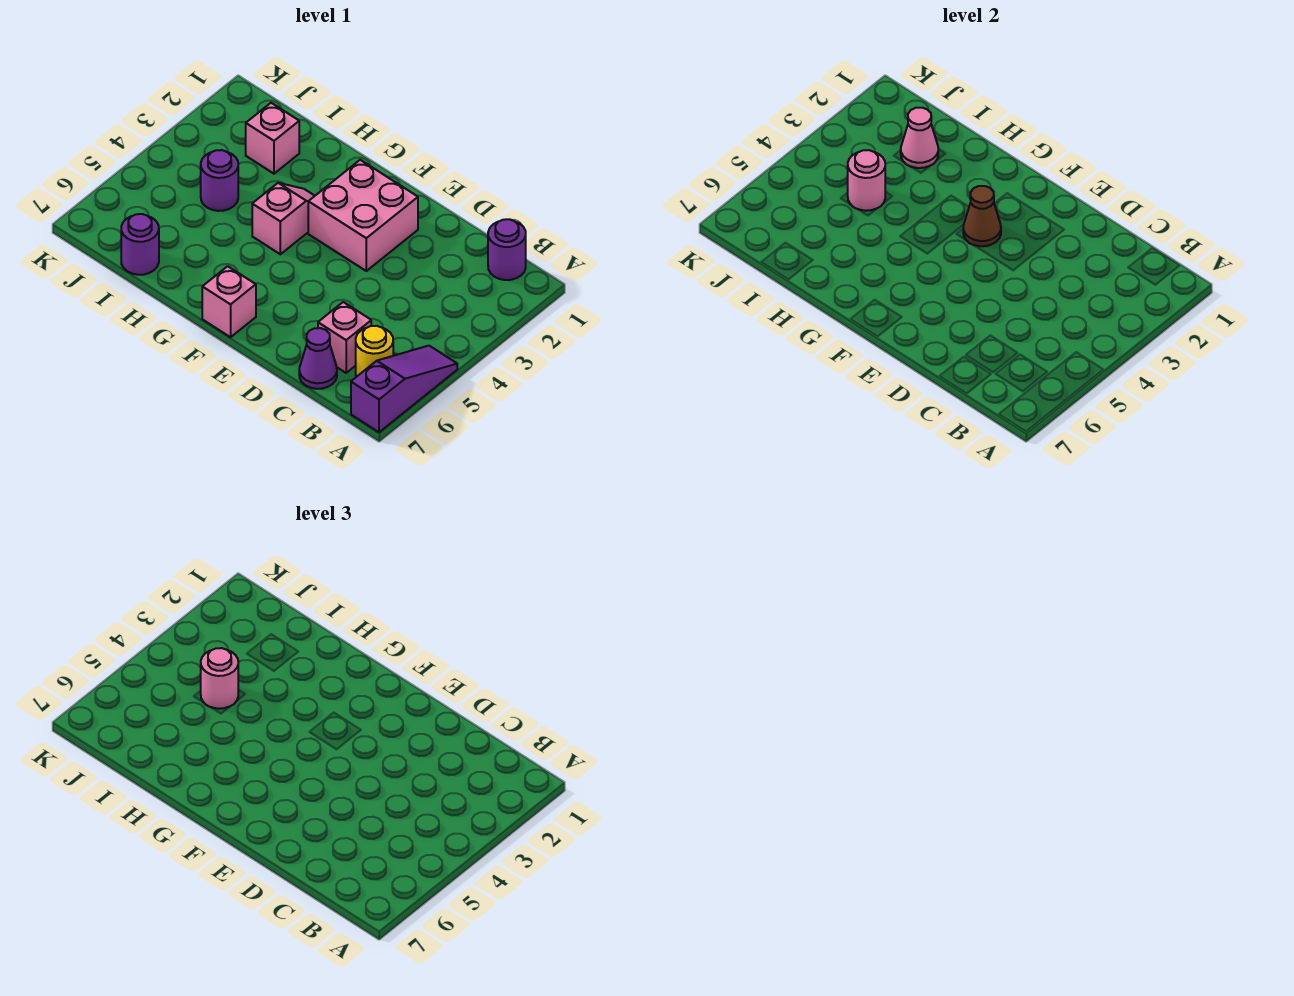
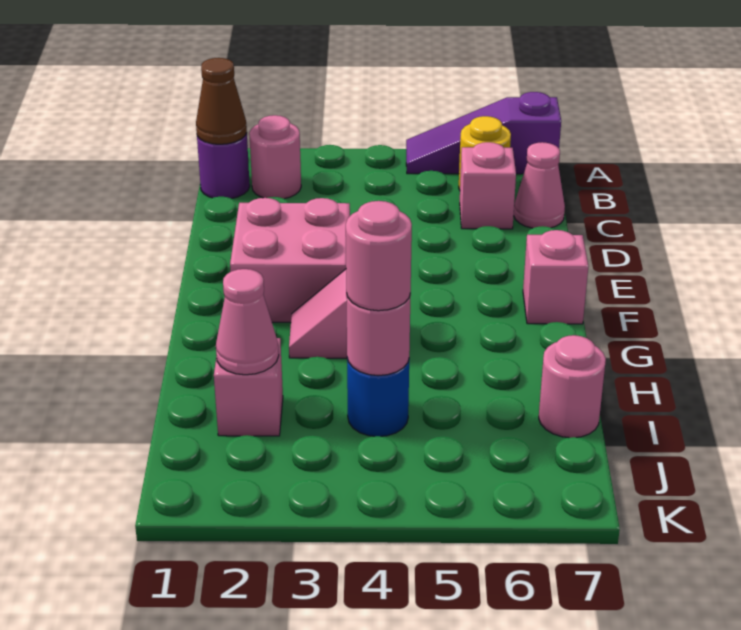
none -> pink 1x1 round brick [249,115,301,199]
purple 1x1 cone [299,328,337,389] -> pink 1x1 cone [514,142,565,228]
brown 1x1 cone [963,186,1001,246] -> brown 1x1 cone moved to [196,58,247,144]
purple 1x1 round brick [201,150,238,211] -> blue 1x1 round brick [347,359,409,436]
purple 1x1 round brick [121,214,159,275] -> pink 1x1 round brick [539,335,606,438]

